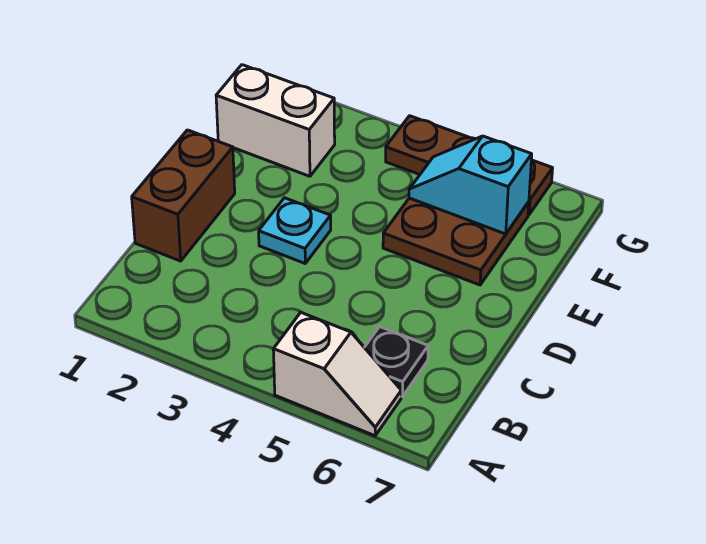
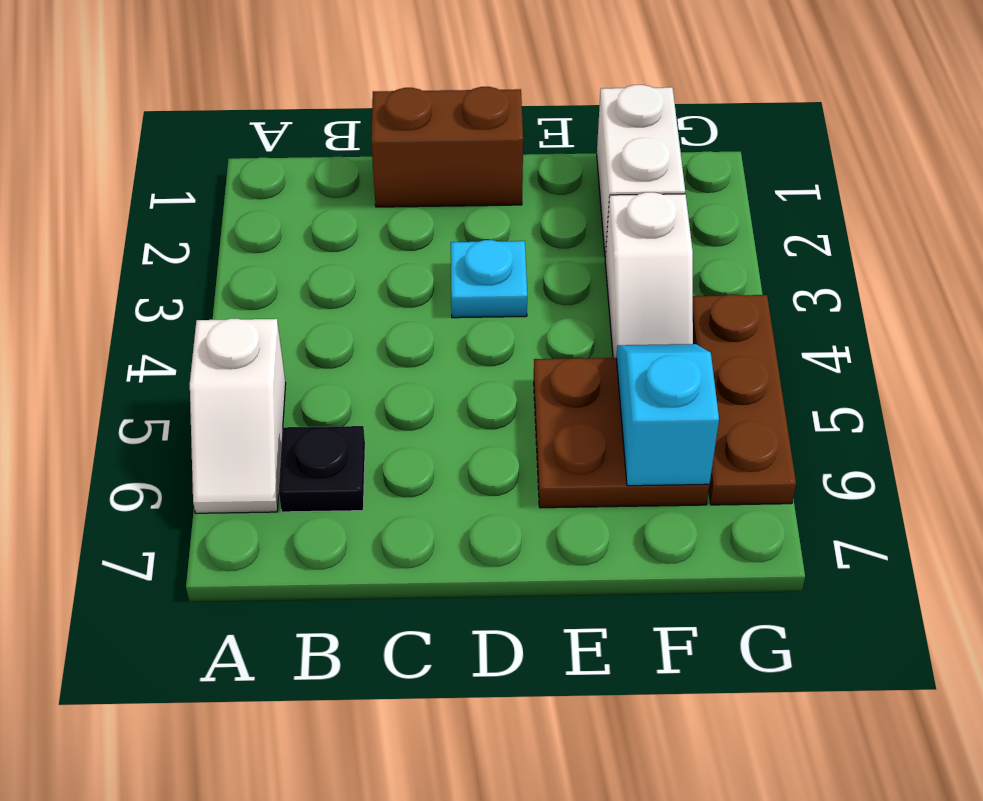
none -> white 1x2 slope [605,192,693,358]

